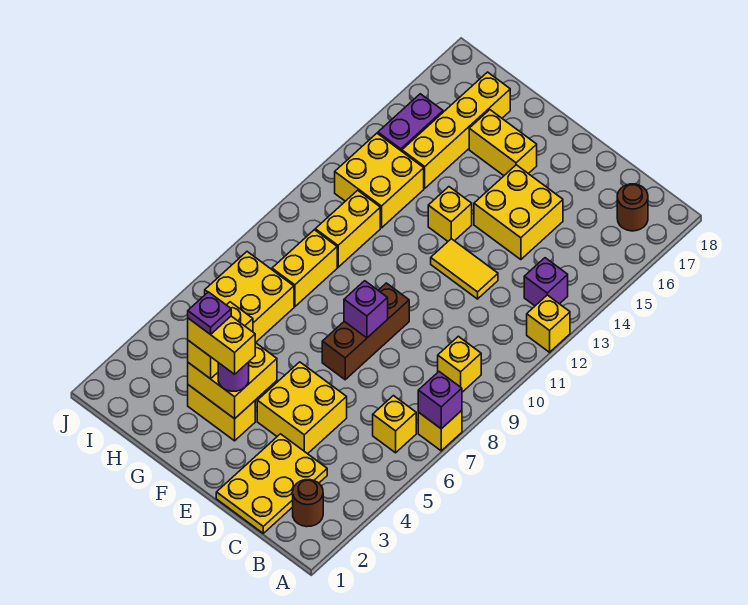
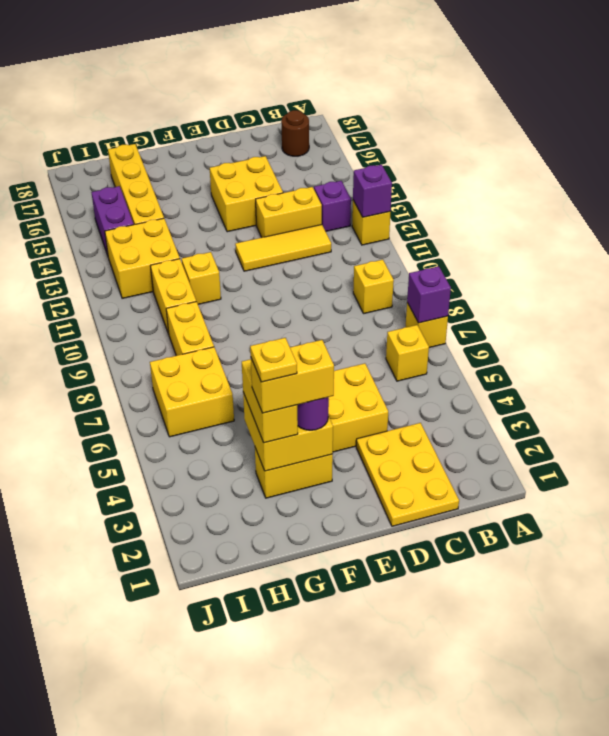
brown 1x1 round brick [293,480,323,527] -> none
yellow 1x2 tile [431,239,498,299] -> yellow 1x3 tile [235,225,331,271]
brown 1x3 brick [322,283,409,380] -> none
purple 1x1 brick [344,281,388,338] -> purple 1x1 brick moved to [353,165,392,217]
yellow 1x1 brick [428,187,472,241] -> yellow 1x1 brick moved to [182,252,221,304]
yellow 1x2 brick [469,110,537,176] -> yellow 1x2 brick moved to [256,187,322,237]
purple 1x1 plate [188,292,231,335] -> yellow 1x1 plate [250,338,297,382]

